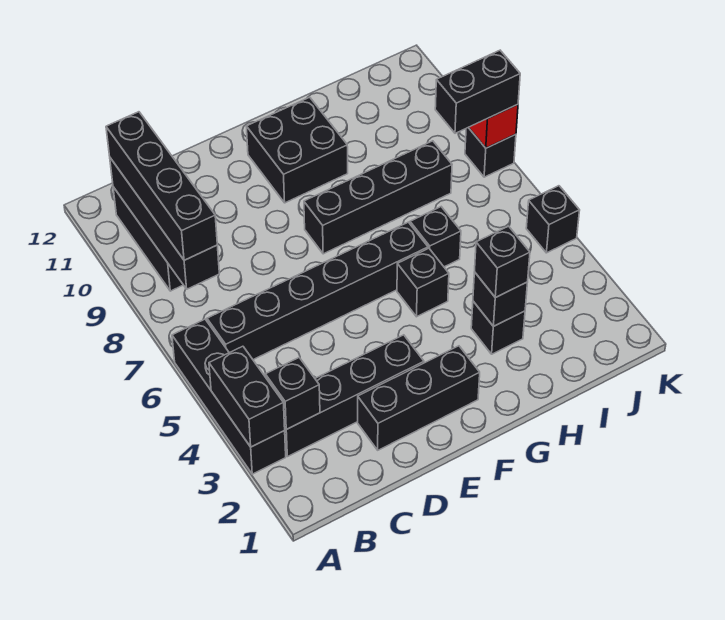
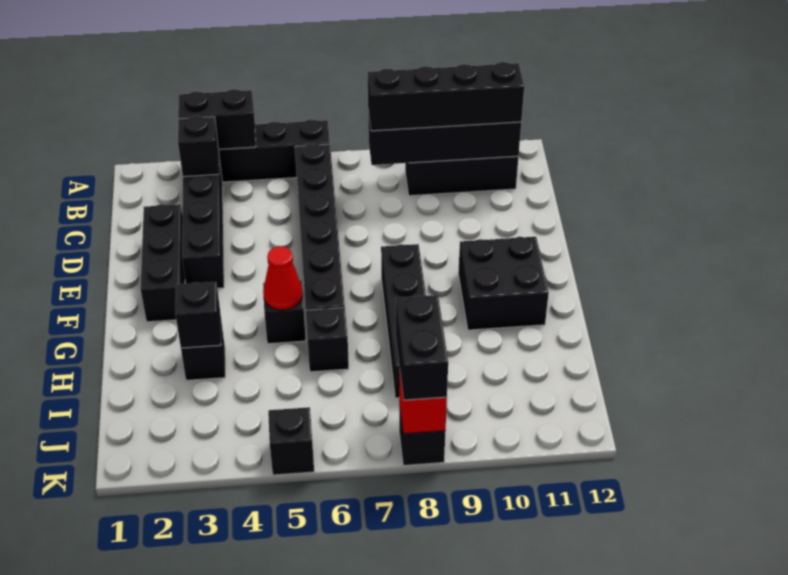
none -> red 1x1 cone [263,246,303,310]
black 1x1 brick [475,226,530,298] -> none

